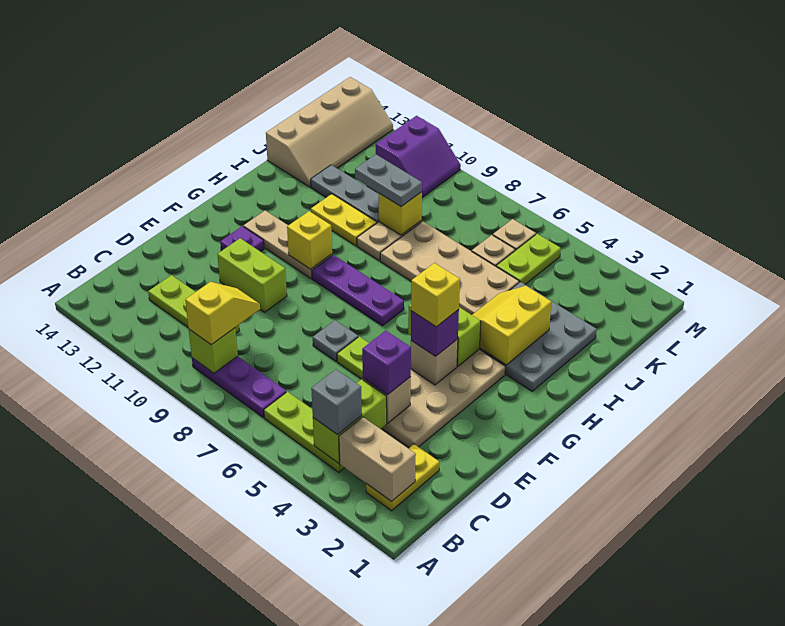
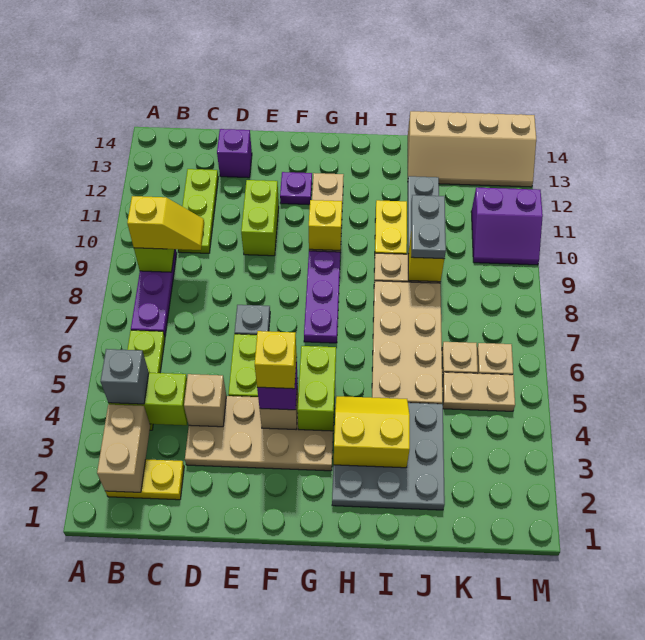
purple 1x1 brick [362,331,411,395] -> purple 1x1 brick moved to [217,129,252,178]
lime 1x2 plate [496,234,561,285] -> tan 1x2 plate [443,372,515,411]

